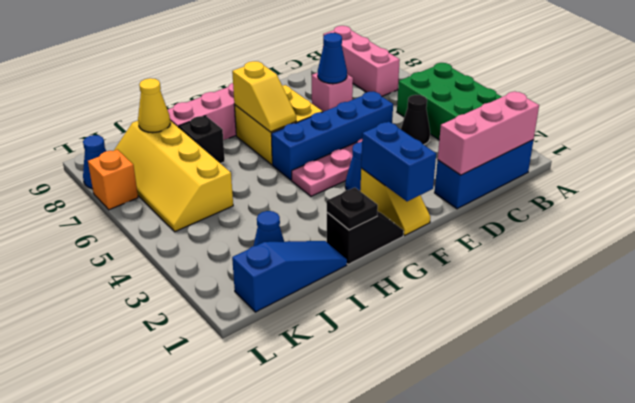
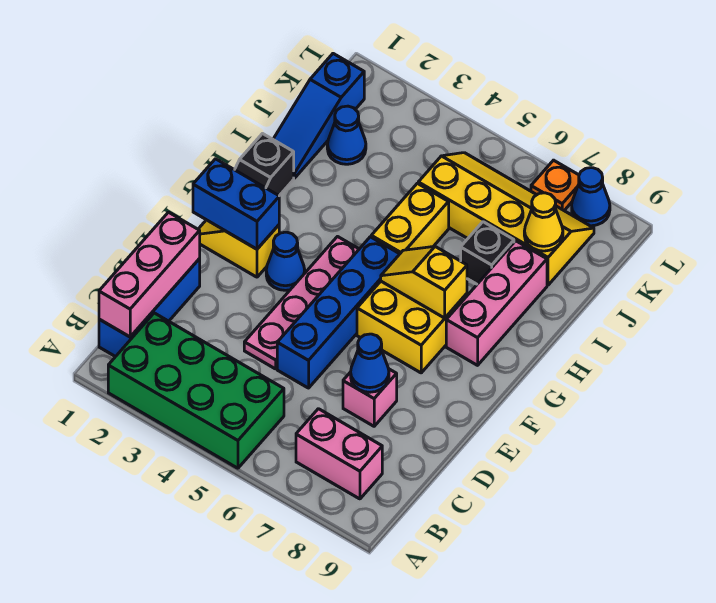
pink 1x3 brick [323,26,400,96] -> pink 1x2 brick [296,409,382,499]
black 1x1 cone [401,95,430,145] -> none
black 1x1 plate [327,188,378,230] -> none
none -> yellow 1x2 brick [371,183,449,254]
orange 1x1 brick [88,150,138,210] -> orange 1x1 plate [531,160,579,210]

